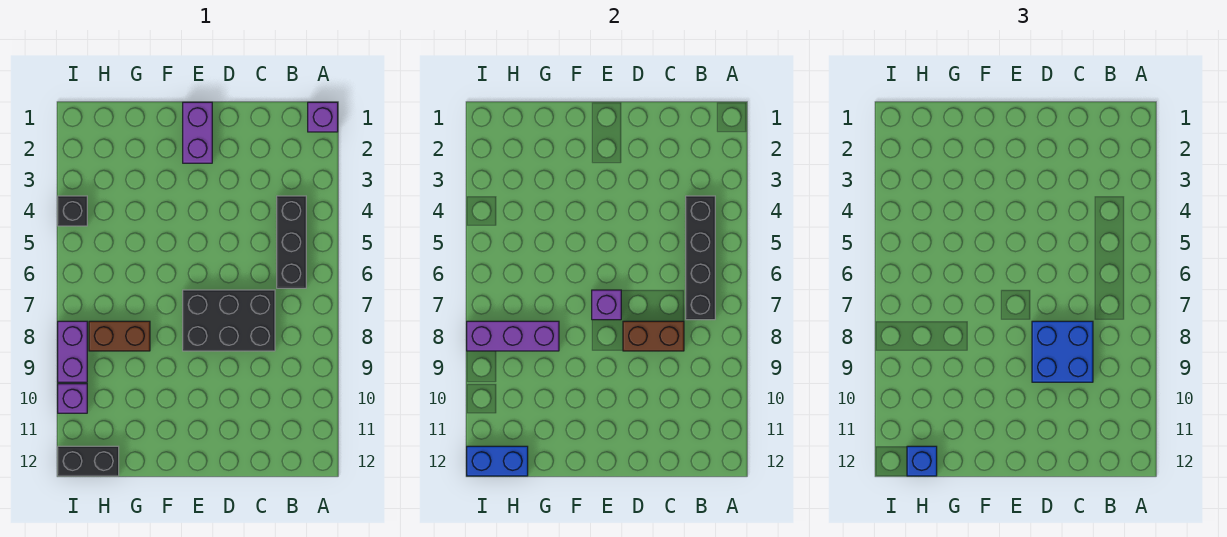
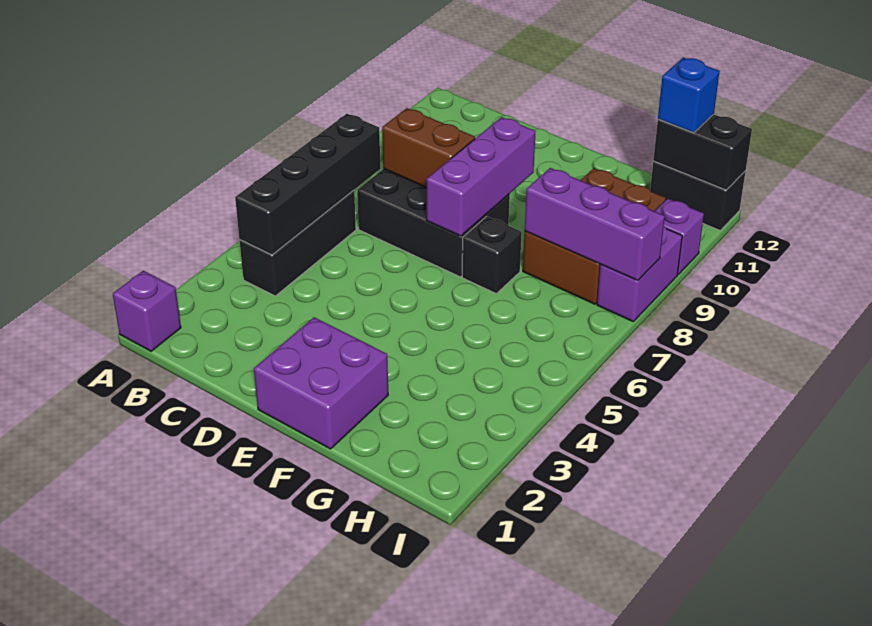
blue 2x2 brick [1032,321,1093,382] -> none
purple 1x2 brick [183,102,212,163] -> purple 2x2 brick [254,317,388,449]
purple 1x1 brick [592,290,621,320] -> purple 1x3 brick [427,117,536,236]
brown 1x2 brick [89,321,150,351] -> brown 2x3 brick [523,168,666,304]
blue 1x2 brick [467,446,528,476] -> black 1x2 brick [653,114,752,190]
black 1x1 brick [58,196,87,226] -> black 1x1 brick moved to [462,216,522,294]

